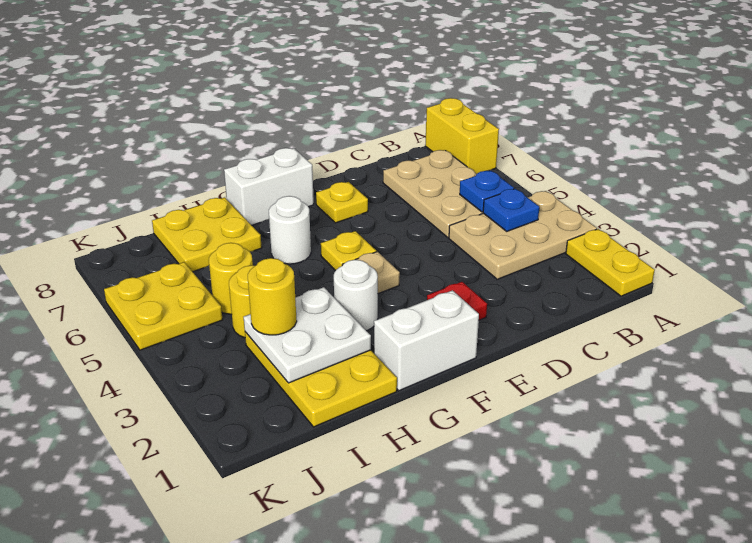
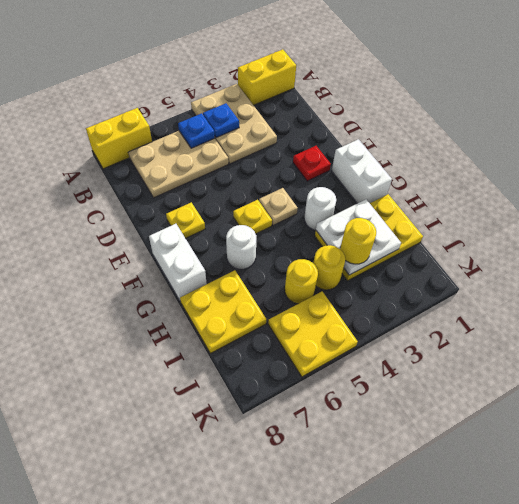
yellow 1x2 plate [566,229,655,296] -> yellow 1x2 brick [238,49,296,105]

